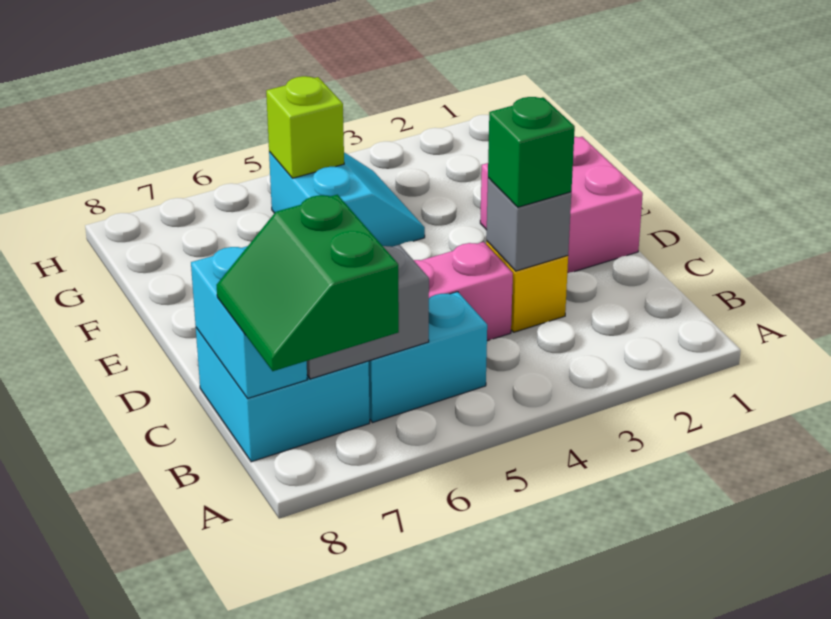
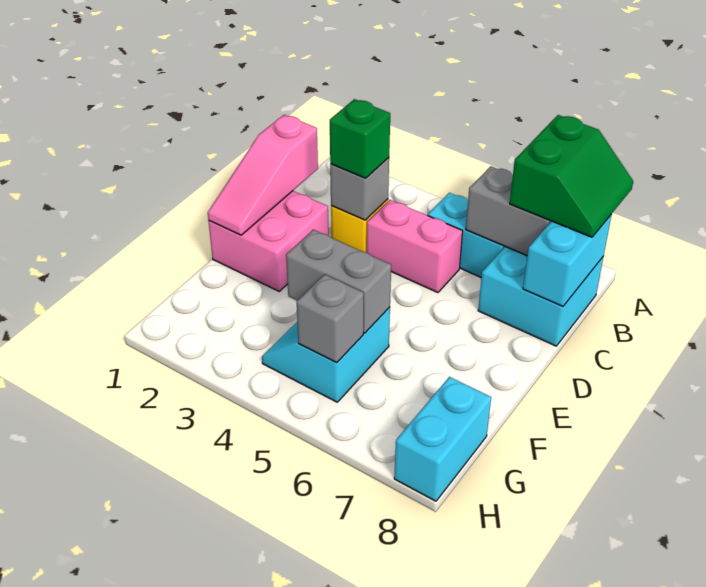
none -> pink 1x3 slope [208,115,318,235]
none -> grey 1x2 brick [286,230,391,333]
lime 1x1 brick [266,76,344,178] -> grey 1x1 brick [297,274,364,363]
none -> cyan 1x2 brick [394,377,491,501]

